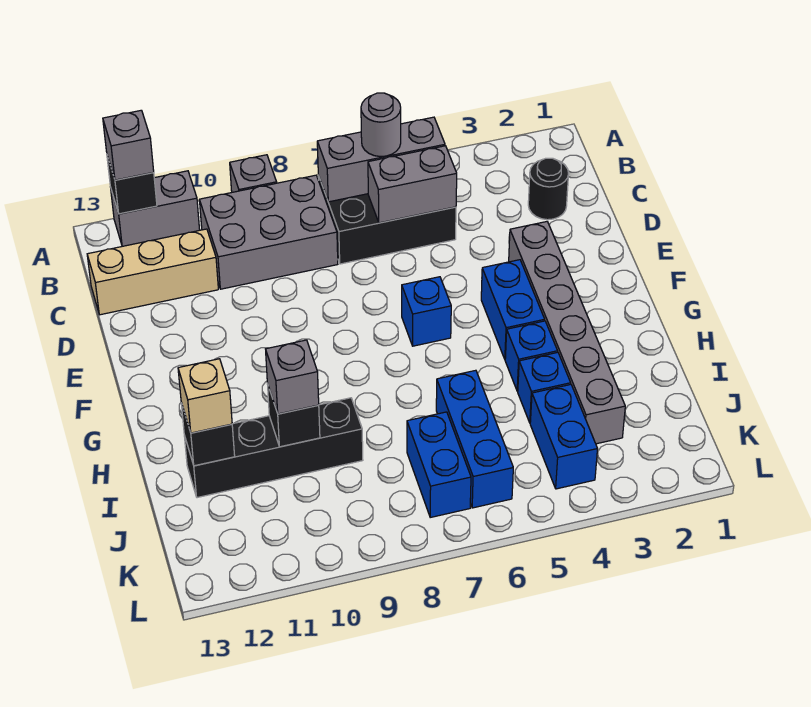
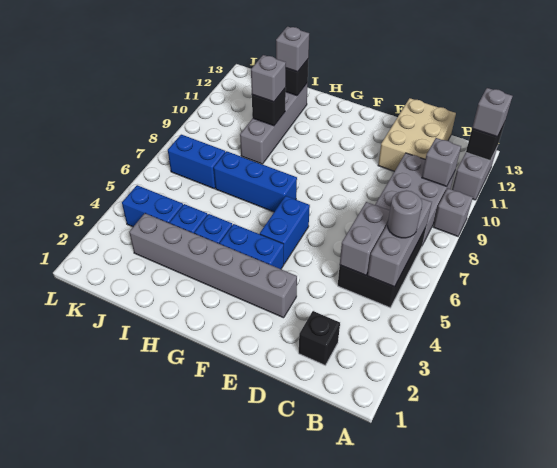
none -> grey 1x1 brick [422,138,461,187]
black 1x1 round brick [528,158,569,220] -> black 1x1 brick [299,311,340,365]
tan 1x3 brick [87,229,218,315] -> tan 2x3 brick [378,98,456,171]
blue 1x1 brick [402,277,451,346] -> blue 1x2 brick [260,196,310,264]
blue 1x3 brick [436,370,513,508] -> blue 1x3 brick moved to [214,151,297,212]
black 1x4 brick [184,398,363,498] -> grey 1x4 brick [240,83,308,164]
tan 1x1 brick [178,359,232,433] -> grey 1x1 brick [276,26,309,72]

